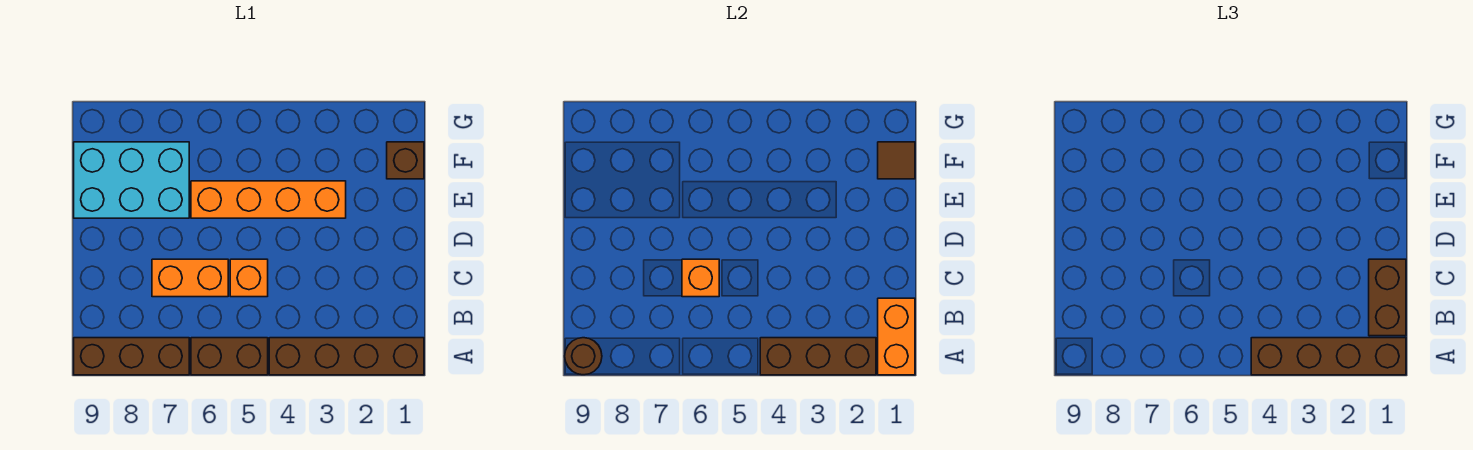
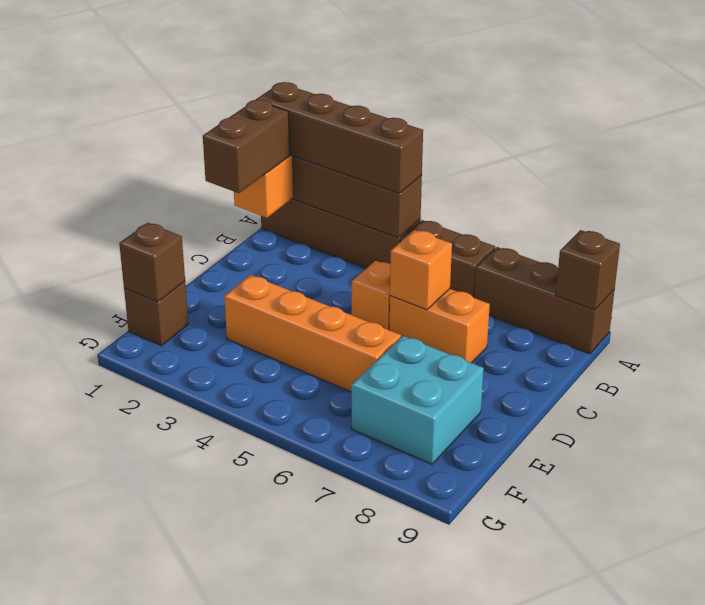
brown 1x1 round brick [565,338,602,375] -> brown 1x1 brick [556,230,620,310]
cyan 2x3 brick [74,142,189,218] -> cyan 2x2 brick [351,336,484,464]
brown 1x1 tile [878,142,915,179] -> brown 1x1 brick [119,223,185,302]

